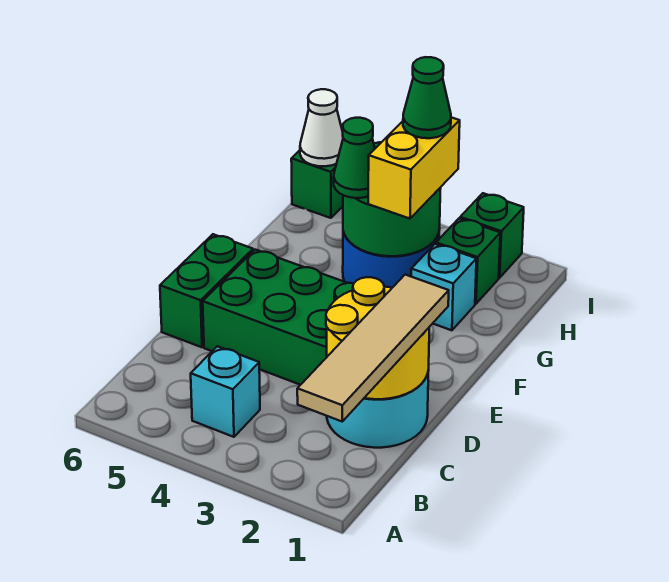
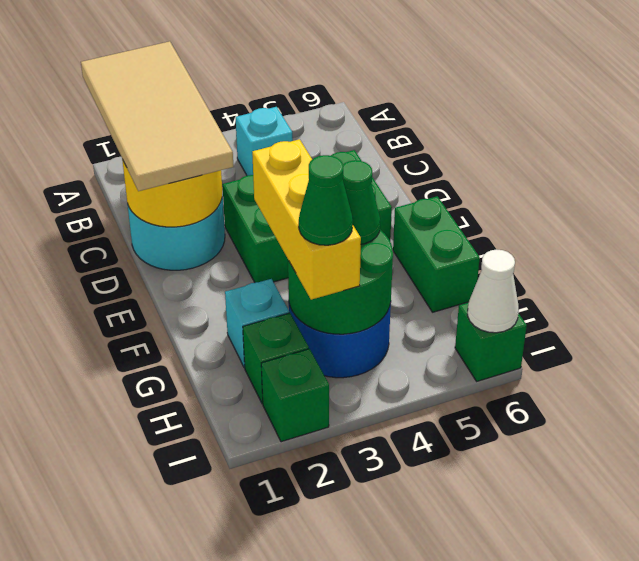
tan 1x4 tile [297,275,449,421] -> tan 2x4 tile [81,41,233,191]
green 1x2 brick [160,234,253,347] -> green 1x2 brick moved to [393,196,480,312]
yellow 1x2 brick [368,117,460,219] -> yellow 1x3 brick [252,139,361,300]

